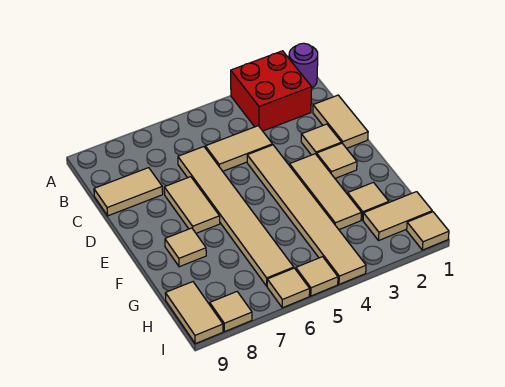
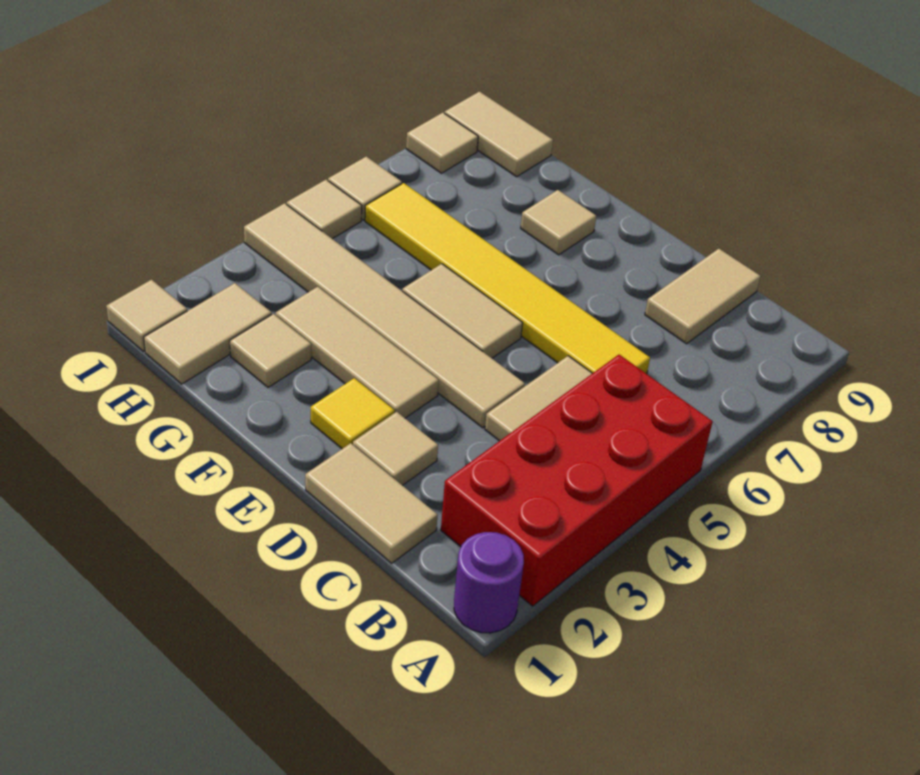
red 2x2 brick [231,51,312,131] -> red 2x4 brick [441,355,713,606]
tan 1x6 tile [178,147,294,286] -> yellow 1x6 tile [365,183,650,374]
tan 1x2 tile [164,177,220,233] -> tan 1x2 tile moved to [402,264,523,358]
tan 1x1 tile [317,143,357,178] -> yellow 1x1 tile [311,378,395,449]

